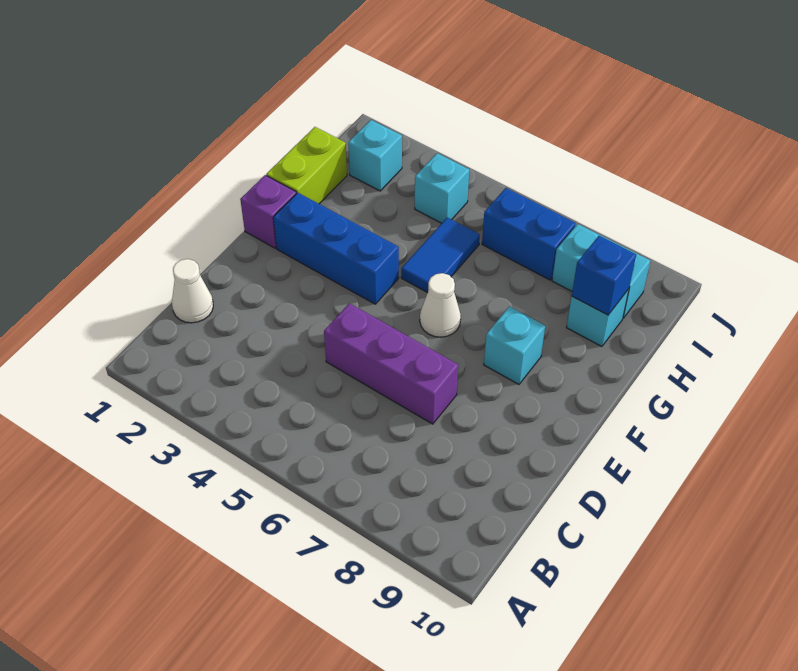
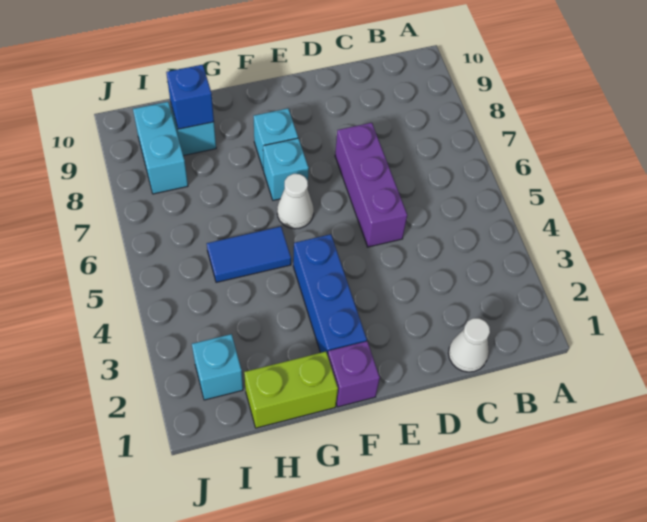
cyan 1x1 brick [415,153,469,223] -> cyan 1x1 brick moved to [263,138,309,200]
blue 1x2 brick [482,188,576,280] -> none

